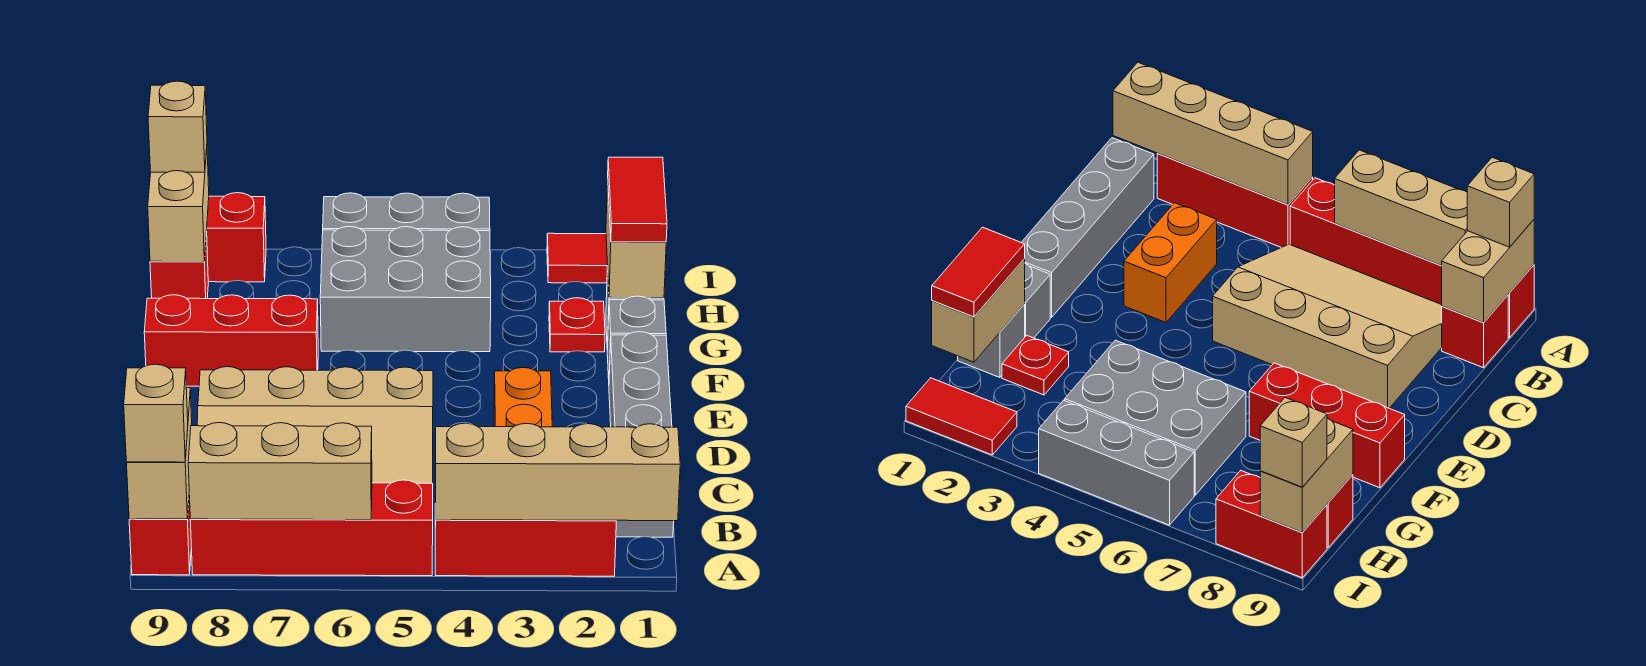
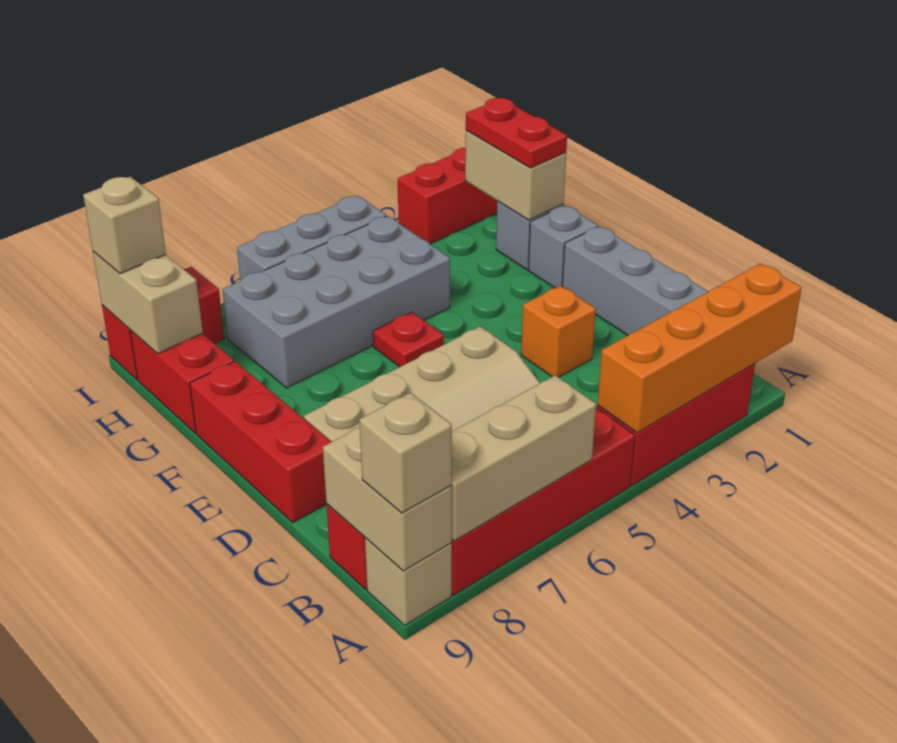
tan 1x4 brick [436,423,680,521] -> orange 1x4 brick [597,264,802,433]
red 1x1 brick [129,494,191,575] -> tan 1x1 brick [365,538,452,625]
orange 1x2 brick [494,368,552,427] -> orange 1x1 brick [521,286,596,377]
red 1x3 brick [144,295,318,386] -> red 1x3 brick turned to [190,361,331,522]
red 1x2 tile [608,157,667,242] -> red 1x2 plate [466,98,567,168]
red 1x1 plate [549,298,605,352] -> red 1x1 plate moved to [373,312,444,367]
grey 2x3 brick [320,226,491,352] -> grey 2x4 brick [222,216,450,388]
red 1x1 brick [150,232,208,299] -> red 1x2 brick [130,330,234,433]
red 1x2 tile [547,233,608,283] -> red 1x2 brick [398,148,497,244]

